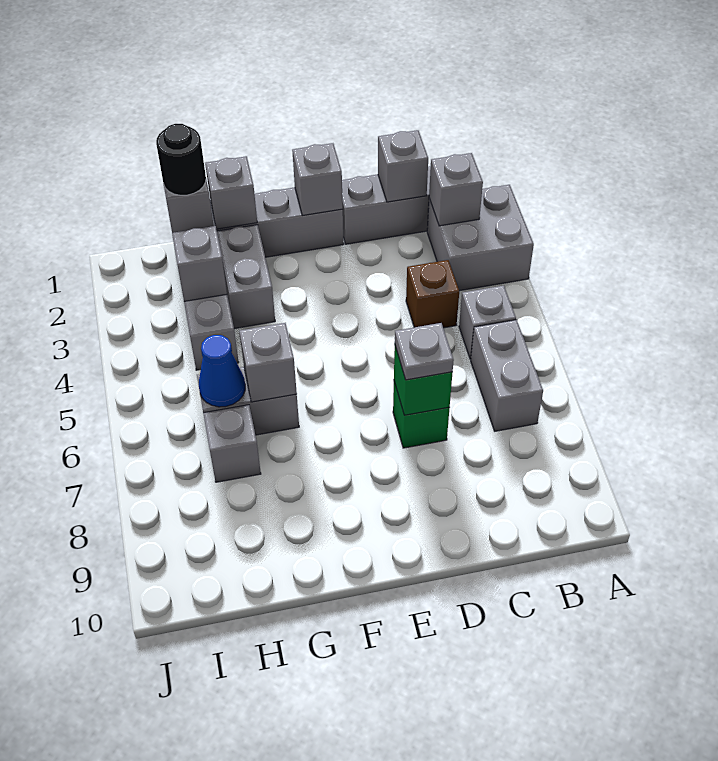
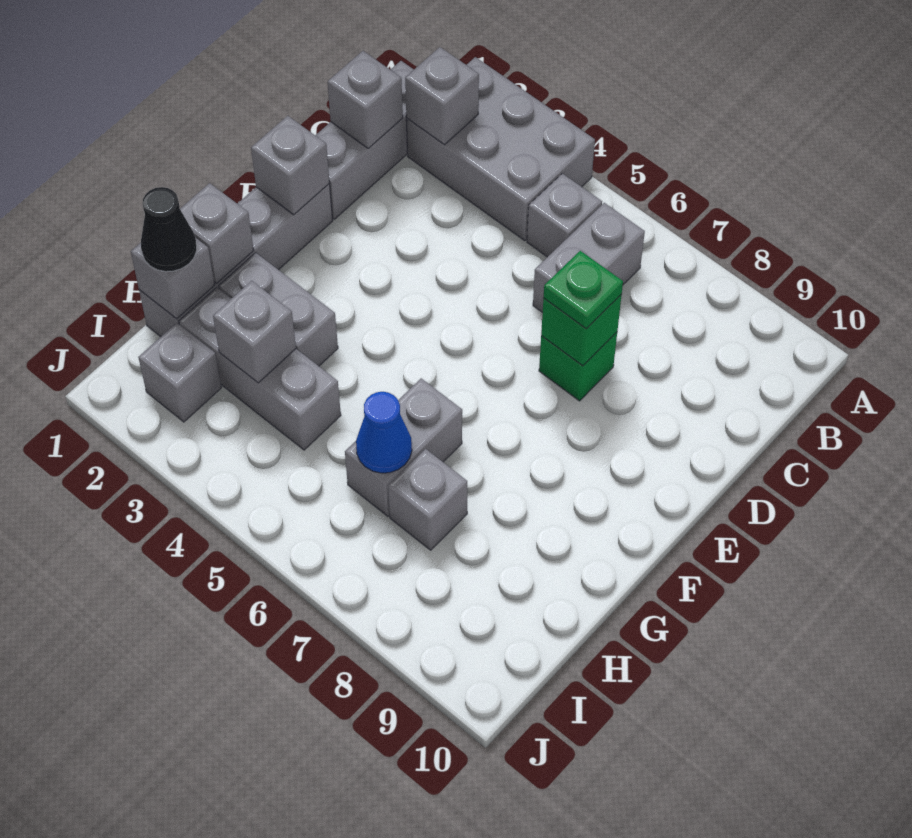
grey 2x2 brick [427,185,534,291] -> grey 2x3 brick [406,57,595,241]
grey 1x2 brick [471,320,543,431] -> grey 1x2 brick turned to [533,203,645,313]
brown 1x1 brick [406,260,459,328] -> none
grey 1x1 plate [395,323,454,380] -> green 1x1 plate [543,251,623,329]
grey 1x1 brick [239,323,297,402] -> grey 1x1 brick moved to [138,323,221,422]
black 1x1 round brick [156,124,206,195] -> black 1x1 cone [141,187,197,272]

